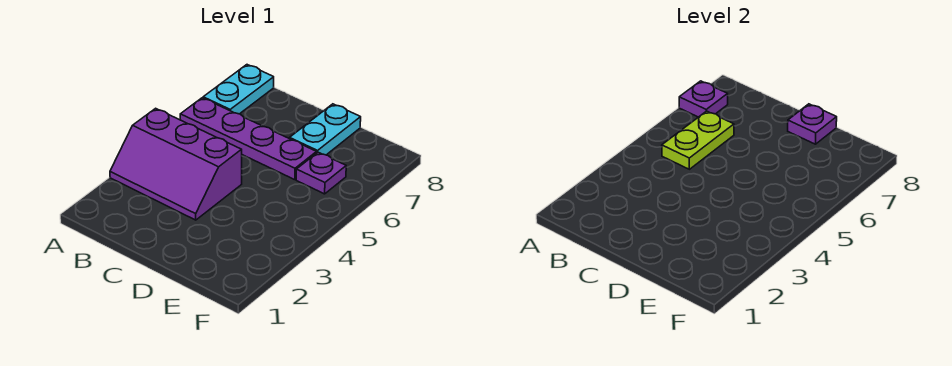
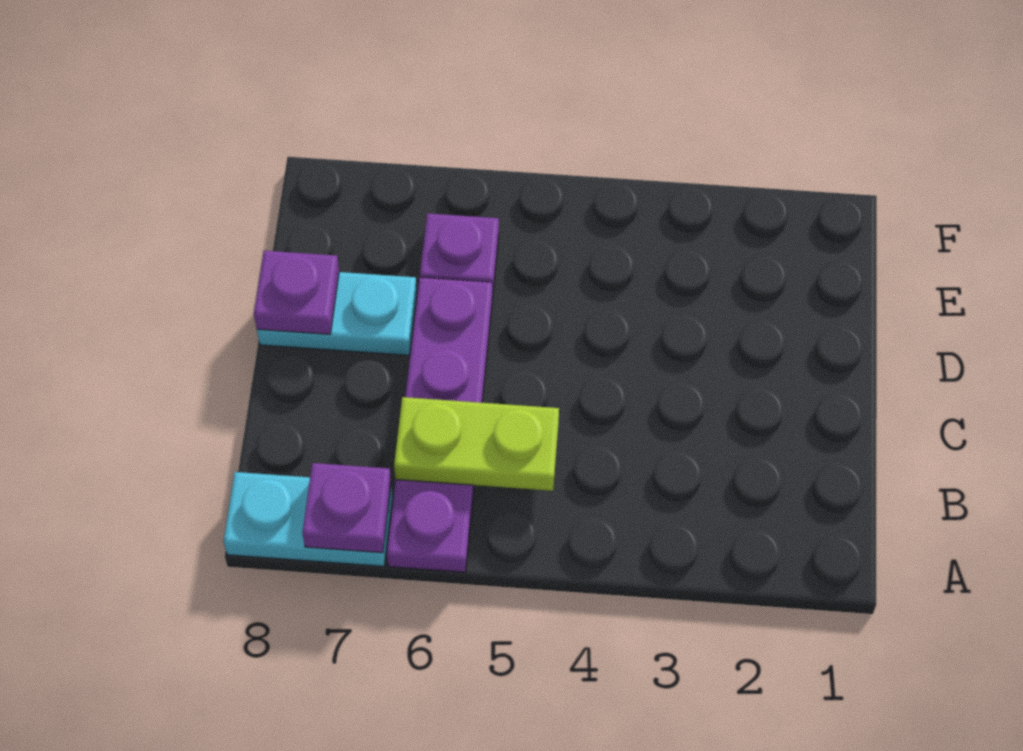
purple 2x3 slope [110,108,242,220] -> none

